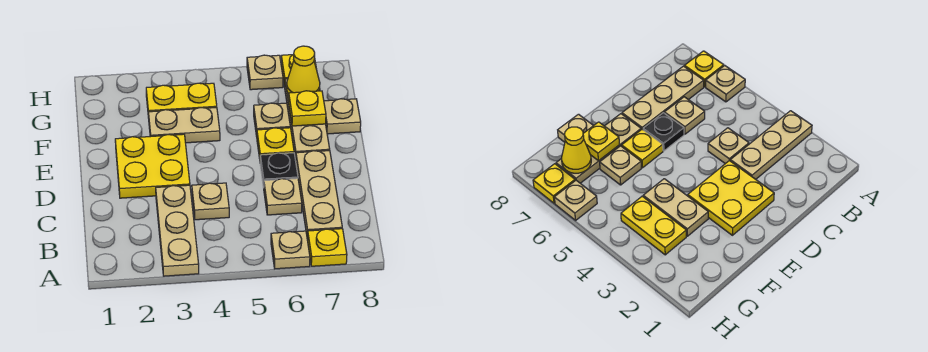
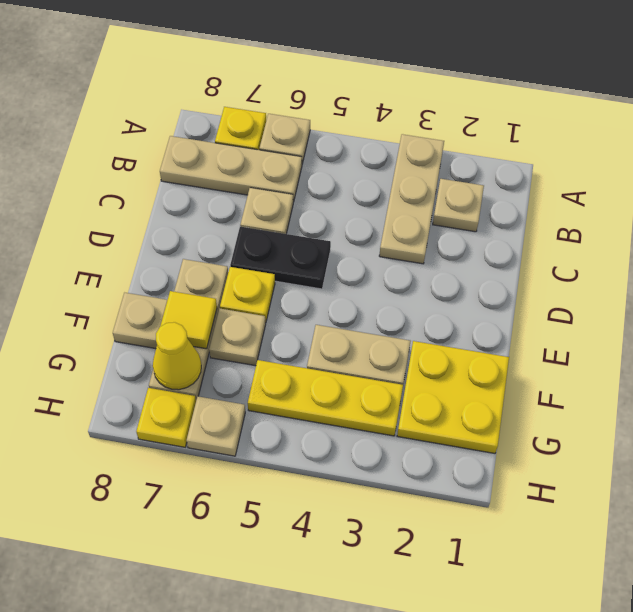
tan 1x3 plate [296,151,342,239] -> tan 1x3 plate turned to [160,136,302,202]
tan 1x1 plate [192,183,229,220] -> tan 1x1 plate moved to [433,179,484,232]
yellow 2x2 plate [115,134,190,198] -> yellow 2x2 plate moved to [397,341,509,453]
black 1x1 plate [260,153,298,188] -> black 1x2 plate [230,227,331,289]
yellow 1x1 plate [289,91,326,126] -> yellow 1x1 tile [161,291,217,349]
yellow 1x2 plate [146,83,217,118] -> yellow 1x3 plate [248,360,403,436]

